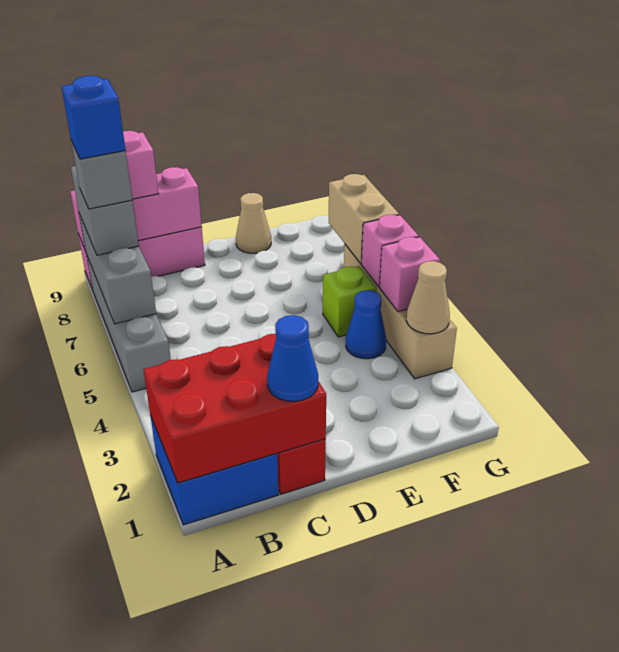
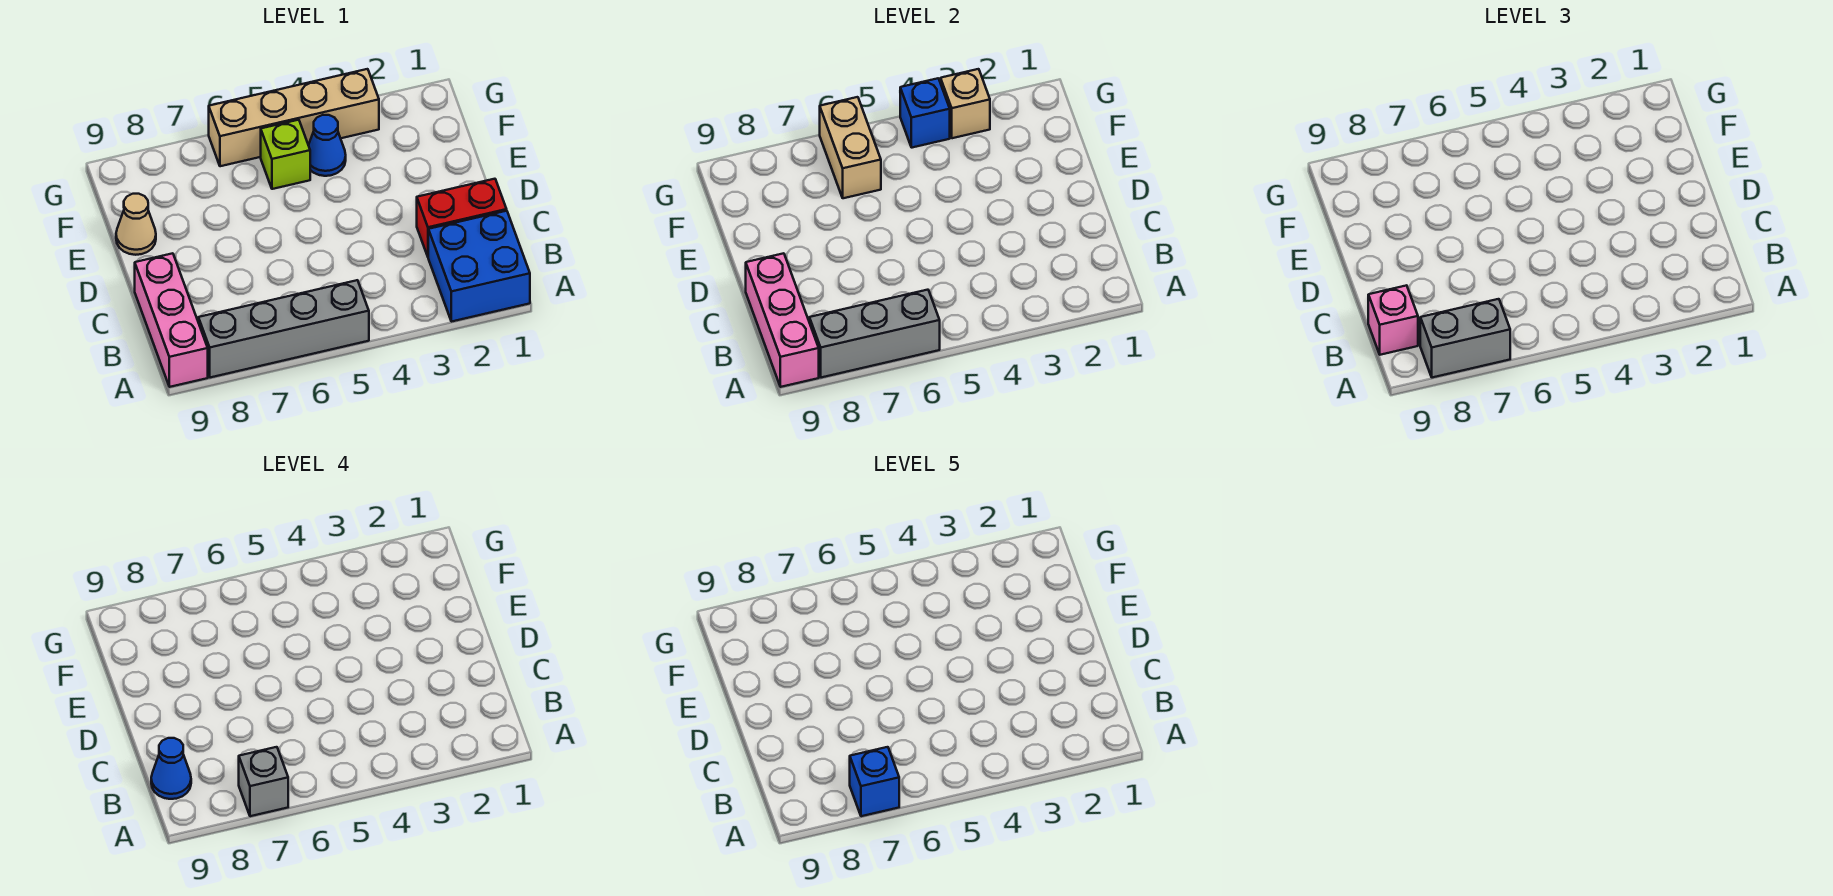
red 2x3 brick [143,334,326,483] -> none
blue 1x1 cone [267,315,318,401] -> blue 1x1 cone moved to [151,738,191,799]
tan 1x1 cone [406,261,450,334] -> tan 1x1 brick [941,69,990,138]
pink 1x1 brick [380,237,440,312] -> blue 1x1 brick [900,78,950,148]
pink 1x1 brick [361,215,419,287] -> none
tan 1x2 brick [329,174,399,264] -> tan 1x2 brick turned to [820,97,881,198]

